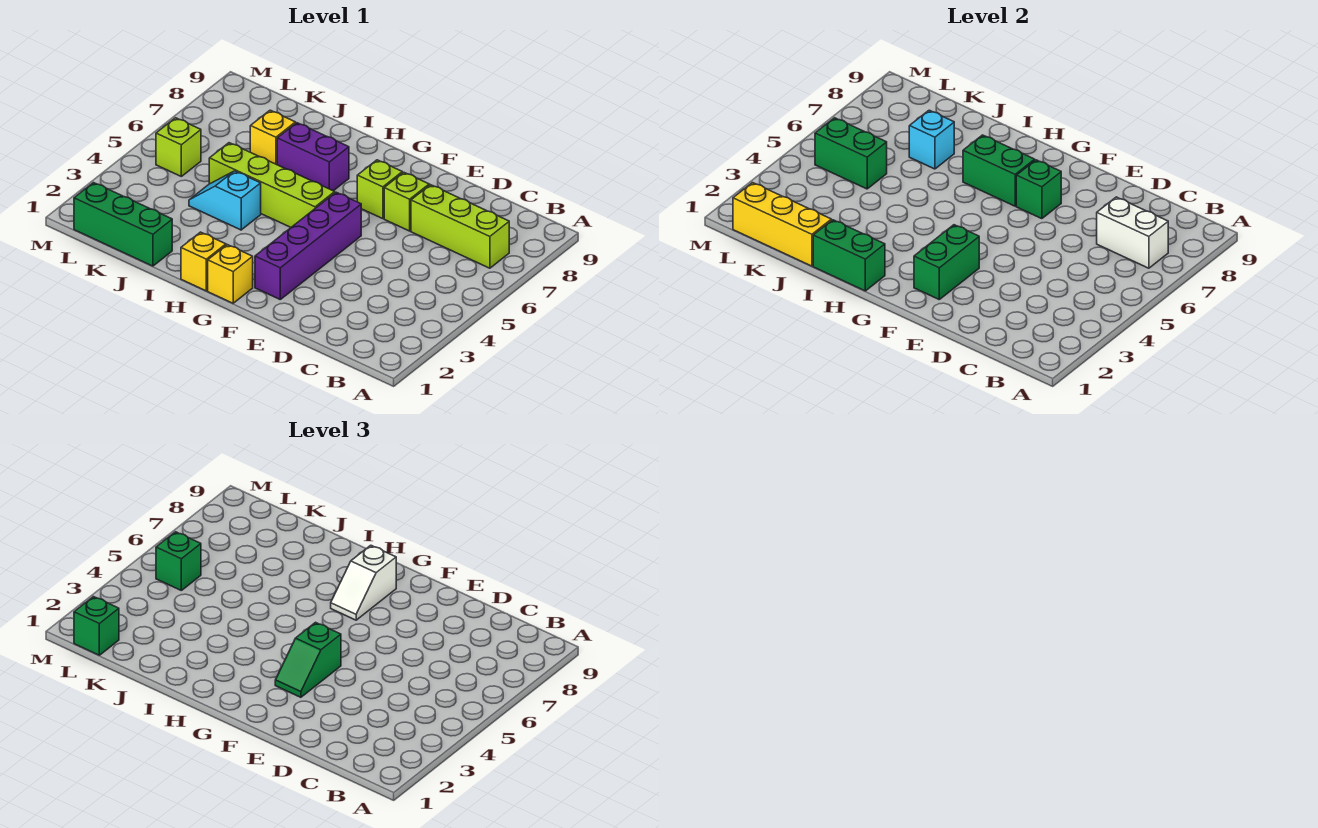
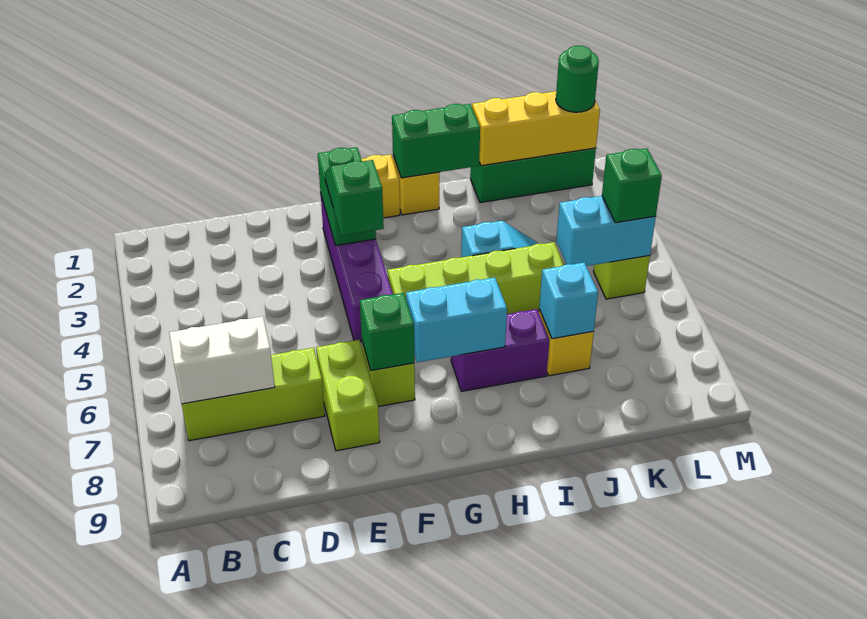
lime 1x1 brick [384,172,429,231] -> lime 1x2 brick [316,340,380,451]
green 1x2 brick [963,135,1035,206] -> cyan 1x2 brick [406,277,507,362]
white 1x2 slope [331,545,396,620] -> none
green 1x2 brick [815,118,887,189] -> cyan 1x2 brick [556,196,656,266]
green 1x1 brick [74,597,119,655] -> green 1x1 round brick [556,46,599,112]

